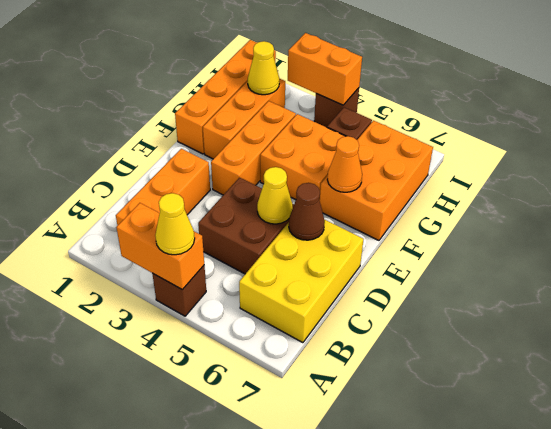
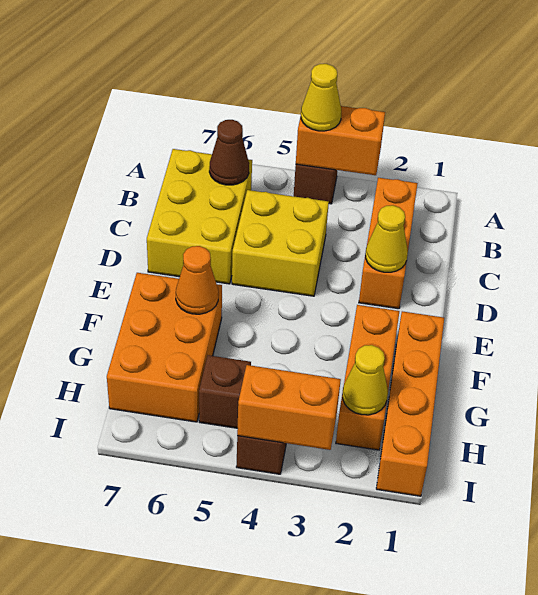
brown 2x2 brick [198,178,294,274] -> yellow 2x2 brick [232,190,329,296]
yellow 1x1 cone [257,167,293,224] -> yellow 1x1 cone moved to [365,205,408,272]
brown 1x1 cone [289,183,325,240] -> brown 1x1 cone moved to [209,120,249,185]
orange 1x3 brick [211,101,296,195] -> none
orange 2x2 brick [260,114,346,200] -> none

